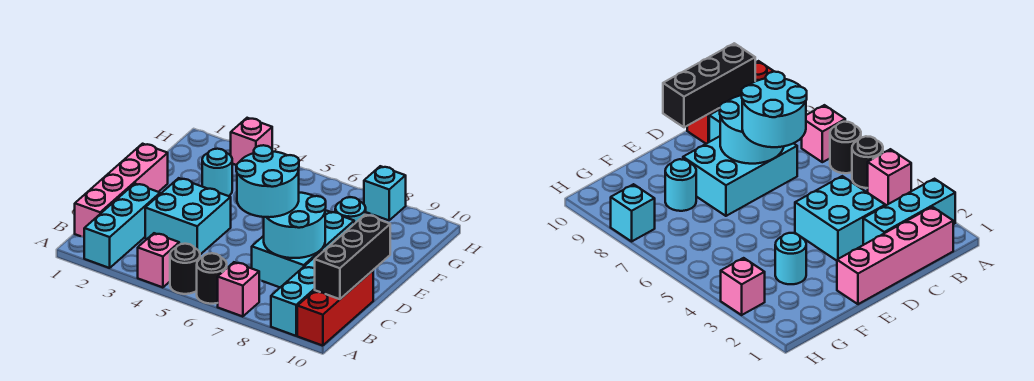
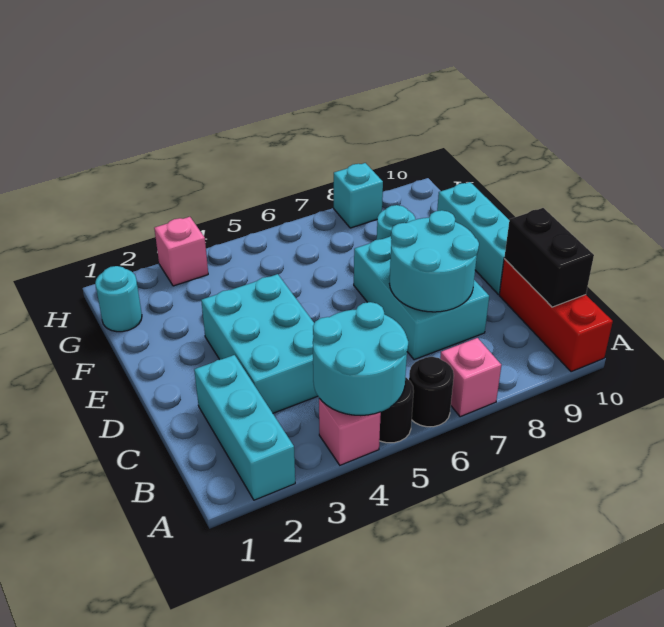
cyan 1x3 brick [271,251,322,336] -> cyan 1x3 brick moved to [437,182,509,294]
pink 1x4 brick [75,144,168,237] -> none
black 1x3 brick [315,215,390,299] -> black 1x2 brick [504,208,594,307]
cyan 2x2 brick [145,178,231,254] -> cyan 2x3 brick [201,274,318,413]
cyan 2x2 round brick [236,145,299,217] -> cyan 2x2 round brick moved to [313,302,408,415]
cyan 1x1 round brick [202,149,232,196] -> cyan 1x1 round brick moved to [95,266,142,332]

